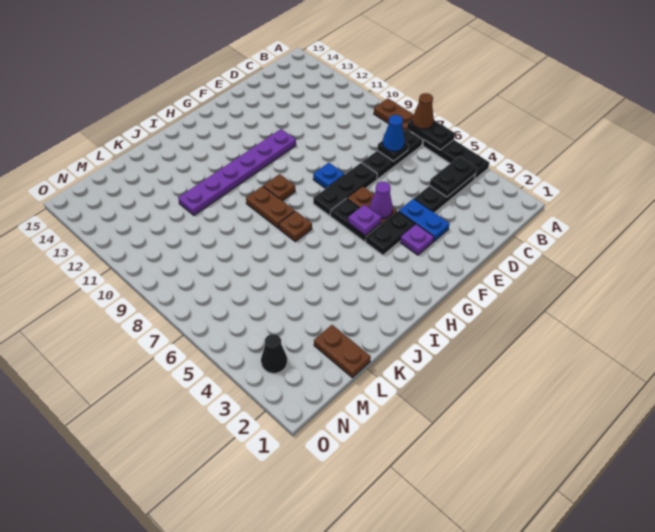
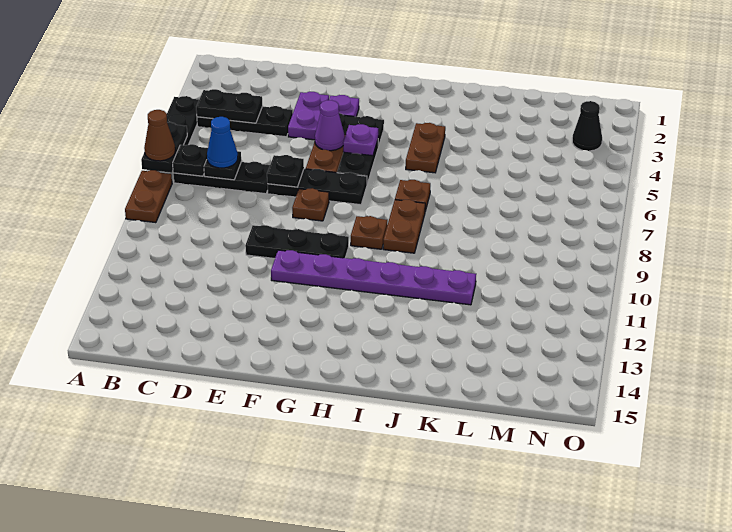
none -> black 1x1 plate [173,144,208,176]
blue 1x2 plate [399,199,449,242] -> purple 1x2 plate [288,91,329,140]
none -> black 1x1 plate [267,155,304,187]
none -> black 1x3 plate [245,225,349,259]
blue 1x1 plate [313,163,345,189] -> brown 1x1 plate [292,188,329,221]
brown 1x2 plate [314,325,371,378] -> brown 1x2 plate moved to [406,123,445,173]

